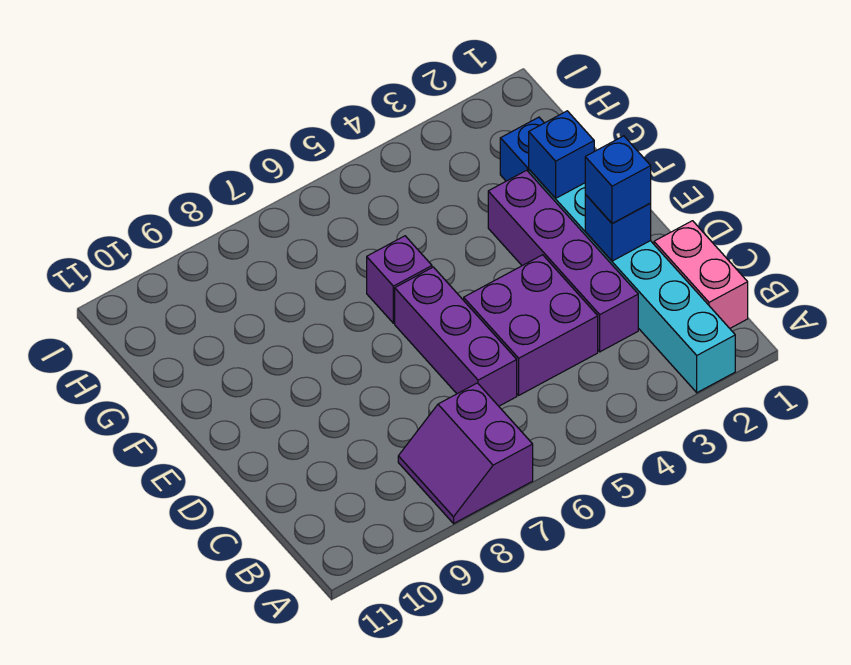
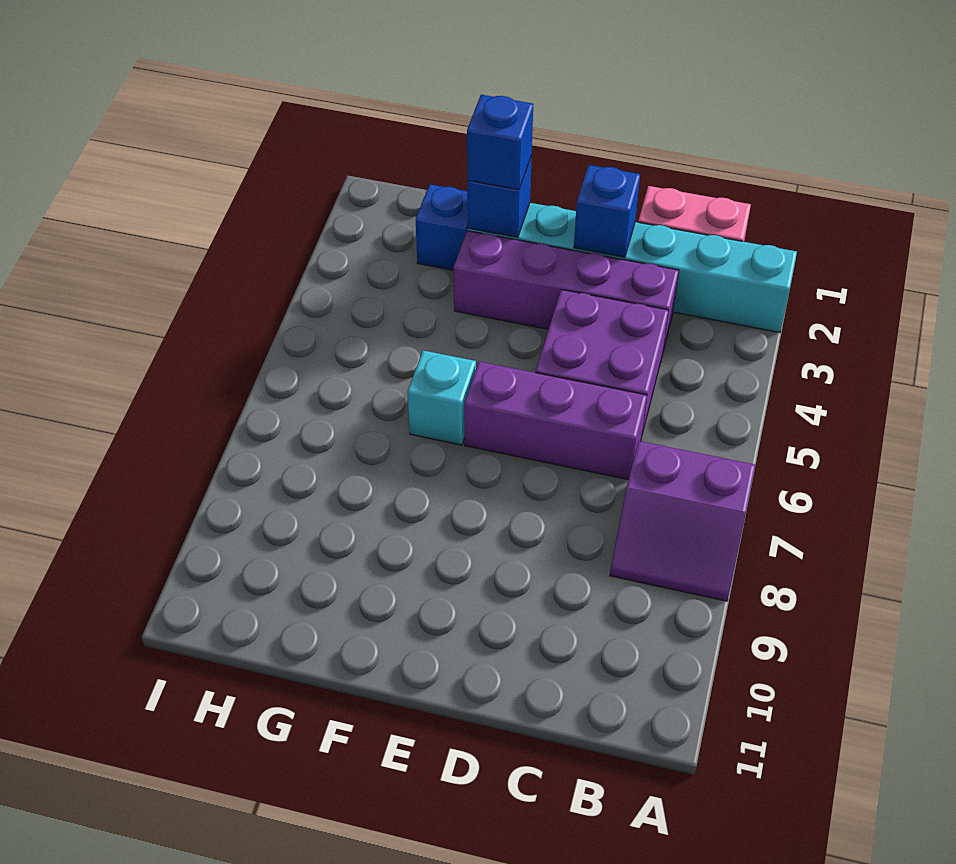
blue 1x1 brick [585,136,651,224] -> blue 1x1 brick moved to [467,95,533,190]
purple 1x1 brick [367,236,432,323] -> cyan 1x1 brick [407,350,476,445]

